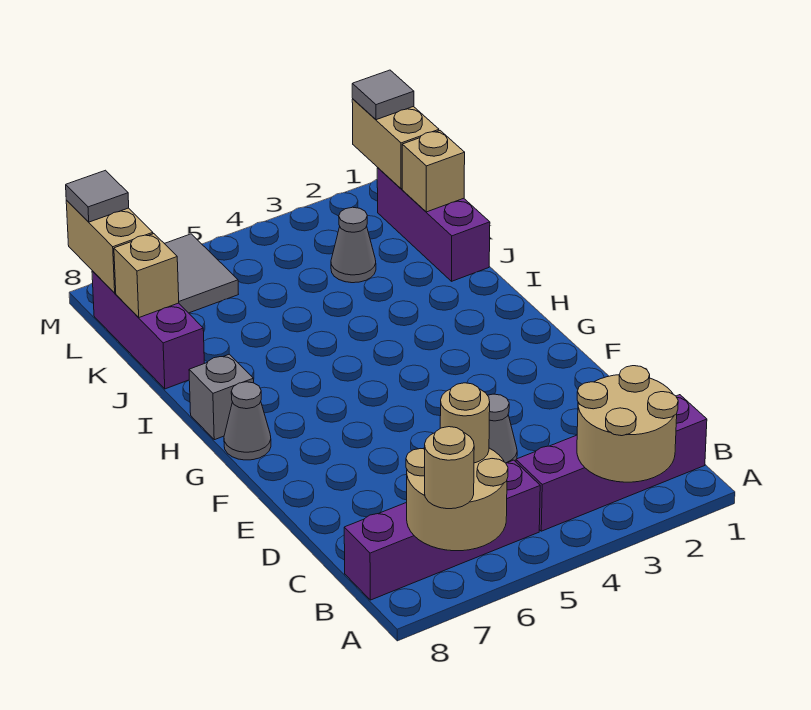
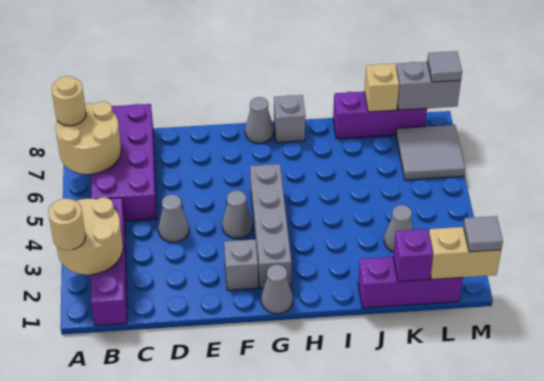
purple 1x4 brick [344,460,540,600] -> purple 2x4 brick [91,104,157,221]
tan 1x1 round brick [440,383,490,463] -> tan 1x1 round brick moved to [48,198,86,250]
none -> grey 1x1 brick [224,239,258,290]
none -> grey 1x1 cone [222,190,252,238]
none -> grey 1x1 cone [261,264,293,314]
none -> grey 1x4 brick [250,164,292,288]
tan 1x1 brick [402,131,465,212] -> purple 1x1 brick [393,229,433,282]
tan 1x2 brick [66,200,153,293] -> grey 1x2 brick [396,62,461,110]

